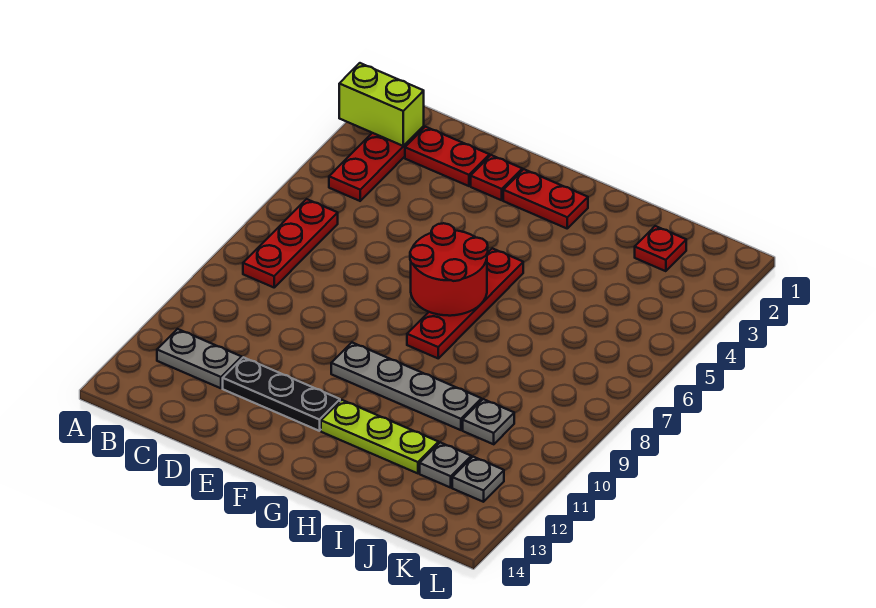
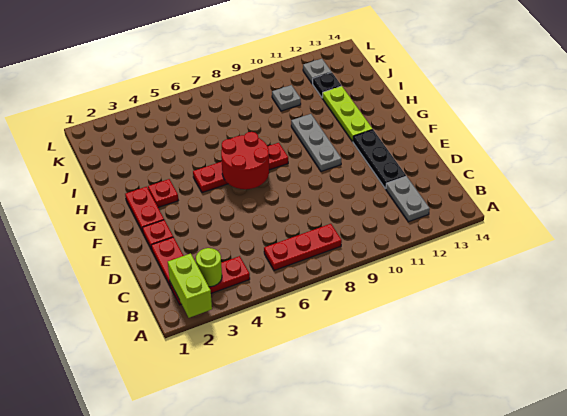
none -> lime 1x1 round brick [196,248,222,287]
grey 1x4 plate [331,343,481,430] -> grey 1x3 plate [291,114,342,171]
red 1x1 plate [635,226,686,271] -> red 1x1 plate moved to [148,179,178,207]
grey 1x1 plate [420,442,471,488] -> black 1x1 plate [312,72,341,97]

